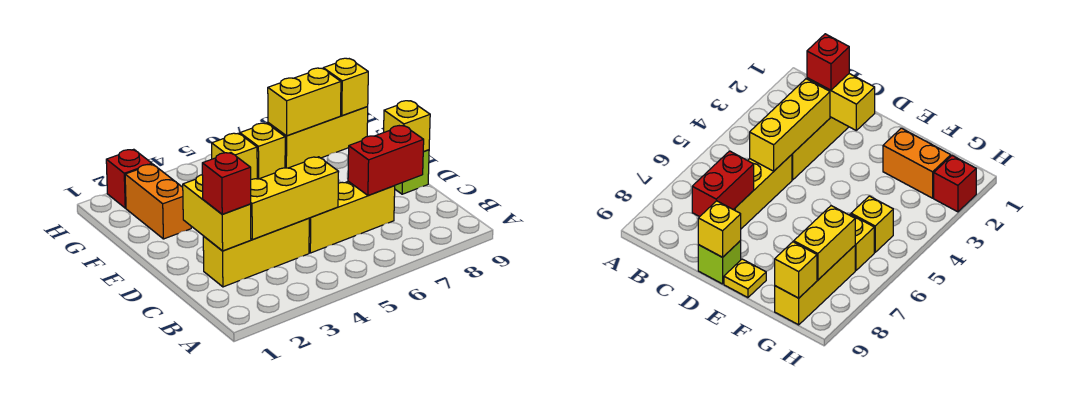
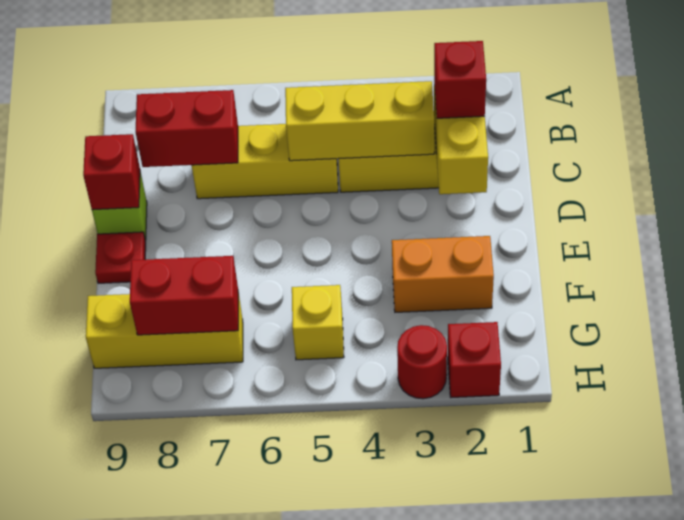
yellow 1x1 brick [384,101,430,152] -> red 1x1 brick [83,134,140,210]
yellow 1x1 plate [724,259,766,298] -> red 1x1 plate [95,232,146,283]
orange 1x2 brick [125,164,191,239] -> orange 1x2 brick turned to [392,236,494,312]
yellow 1x1 brick [240,123,285,179] -> none
yellow 1x2 brick [268,68,341,136] -> red 1x2 brick [130,256,238,335]
yellow 1x1 brick [323,58,368,116] -> none
none -> red 1x1 round brick [397,325,447,399]

